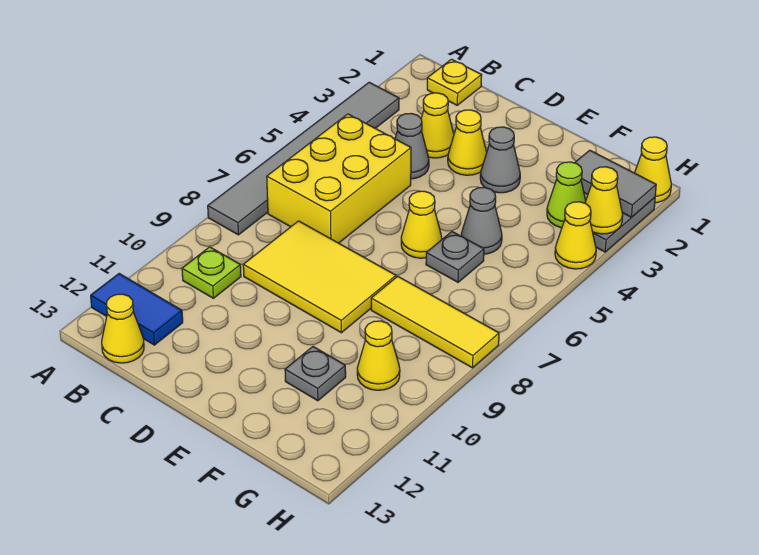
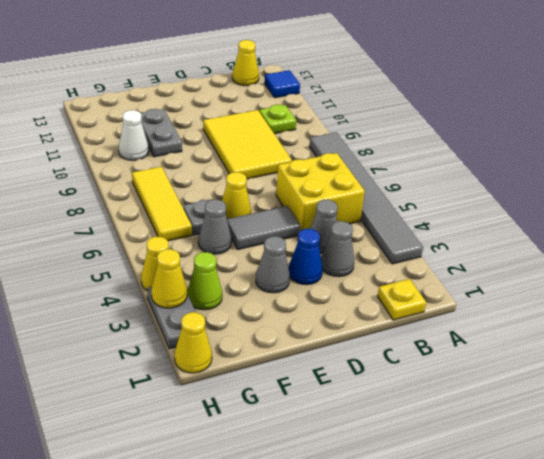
blue 1x2 tile [91,274,183,345] -> blue 1x1 tile [265,70,300,98]
yellow 2x3 brick [267,114,411,243] -> yellow 2x2 brick [276,153,365,231]
yellow 1x1 cone [421,93,454,158] -> grey 1x1 cone [321,221,354,277]
yellow 2x3 tile [243,221,396,333] -> yellow 2x3 tile turned to [203,110,292,179]
yellow 1x1 cone [448,110,487,175] -> blue 1x1 cone [289,229,323,285]
yellow 1x3 tile [371,276,499,368] -> yellow 1x3 tile turned to [132,167,192,241]
grey 1x1 plate [285,347,346,401] -> grey 1x2 plate [141,109,182,157]
grey 1x2 tile [575,150,656,217] -> grey 1x2 tile moved to [227,206,300,249]
yellow 1x1 cone [357,321,400,390] -> white 1x1 cone [119,110,149,160]

